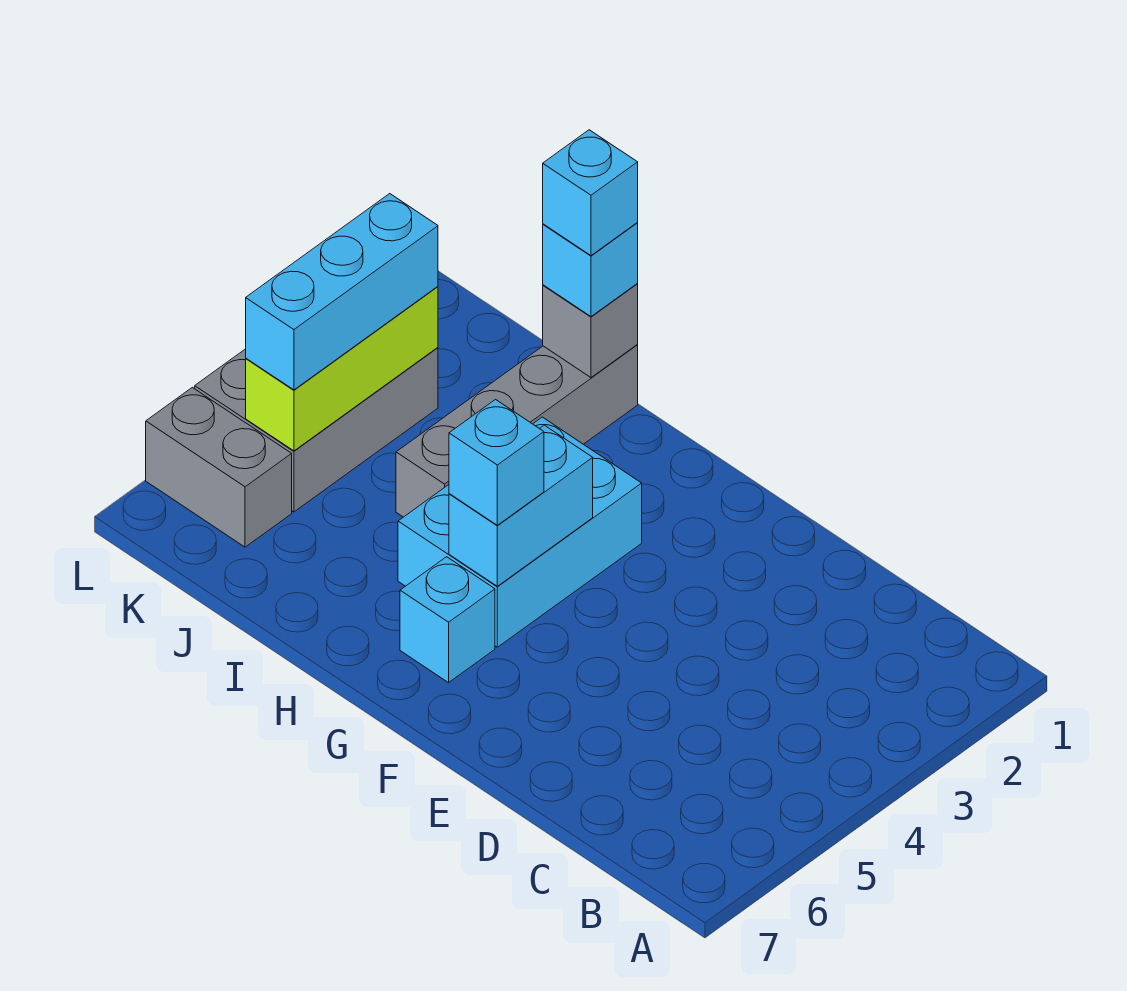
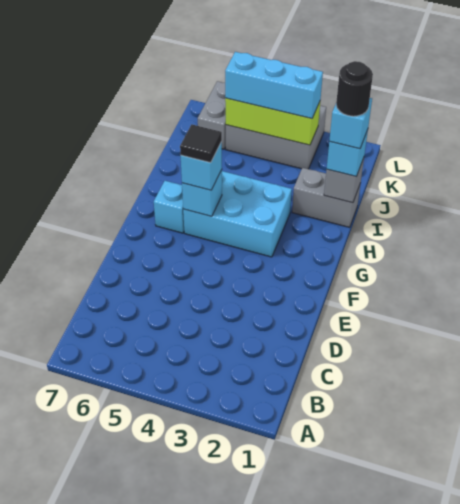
cyan 1x2 brick [449,425,593,586] -> cyan 1x1 brick [182,170,222,216]
none -> black 1x1 tile [180,125,222,163]
grey 1x4 brick [396,345,638,517] -> grey 1x2 brick [292,168,361,227]
none -> black 1x1 round brick [336,61,373,116]

